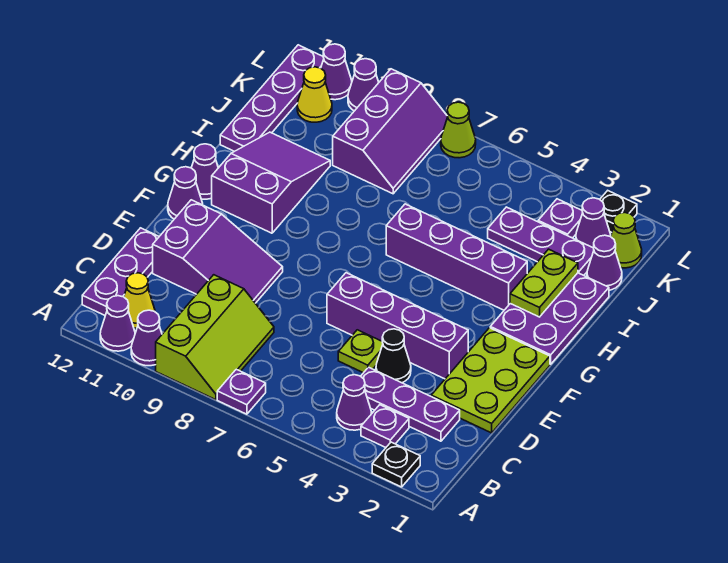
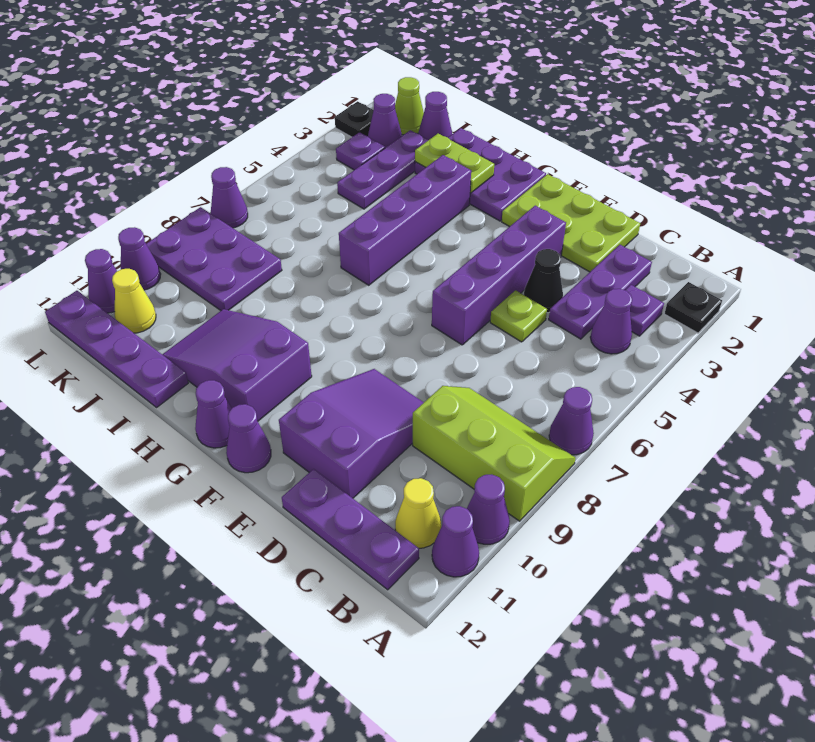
purple 1x1 plate [217,369,266,414] -> purple 1x1 cone [549,387,594,455]
purple 2x3 slope [333,69,448,194] -> purple 2x3 plate [146,207,282,310]
lime 1x1 cone [441,102,476,158] -> purple 1x1 cone [211,167,248,228]

